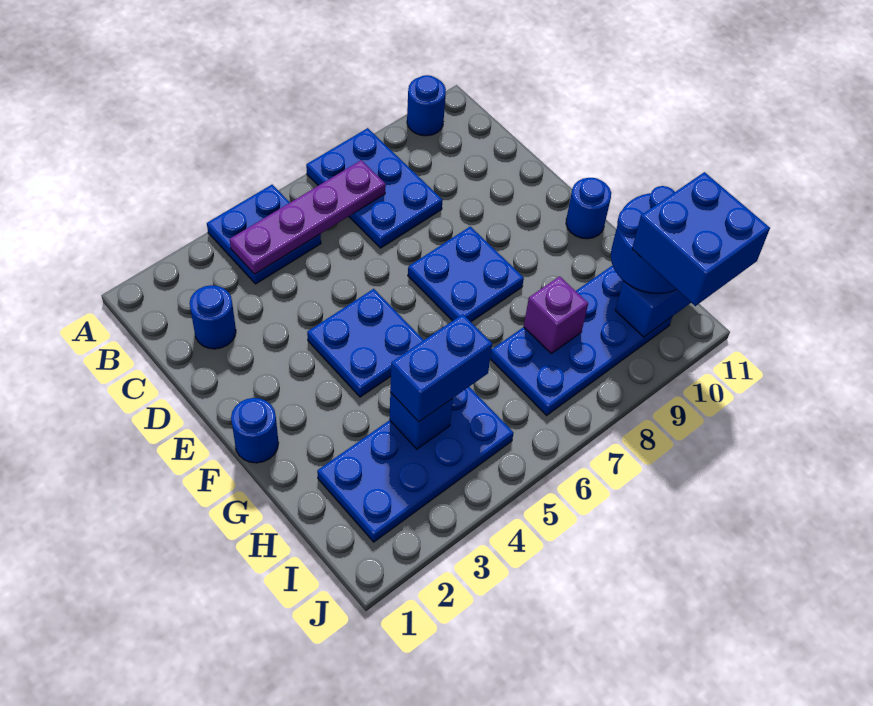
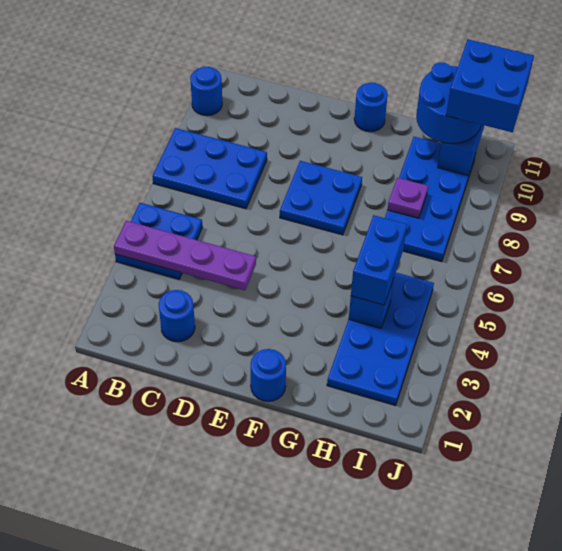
purple 1x4 plate [230,160,386,274] -> purple 1x4 plate turned to [114,221,256,290]
blue 2x2 plate [307,289,423,397] -> none
purple 1x1 brick [524,276,588,353] -> purple 1x1 plate [388,178,428,218]

